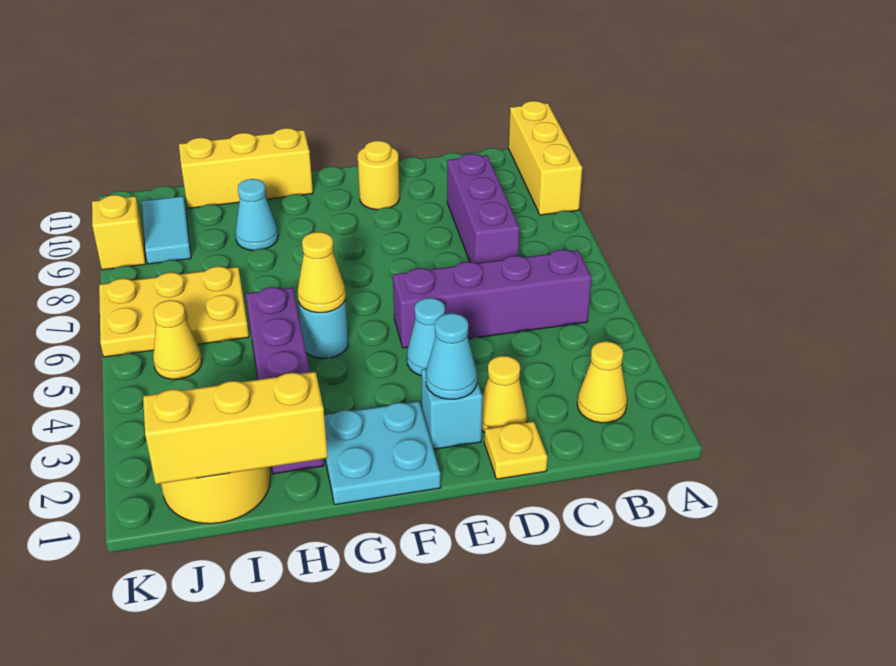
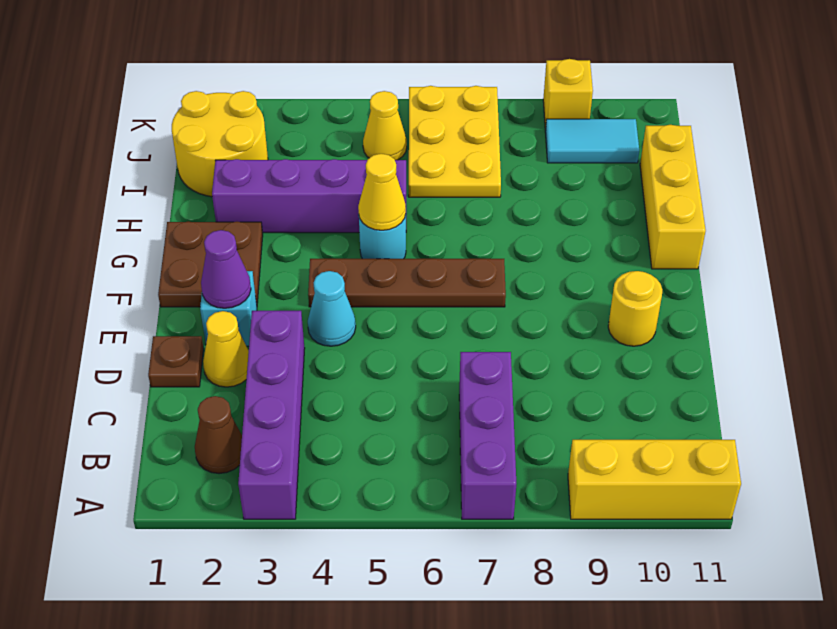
yellow 1x1 cone [577,341,627,423] -> brown 1x1 cone [195,396,242,474]
purple 1x4 brick [393,250,592,348] -> purple 1x4 brick moved to [238,311,305,519]
purple 1x3 brick [447,154,520,263] -> purple 1x3 brick turned to [459,352,516,519]
yellow 1x1 plate [484,421,547,479] -> brown 1x1 plate [148,336,204,387]
cyan 1x1 cone [426,313,477,399] -> purple 1x1 cone [201,230,251,308]
cyan 2x2 plate [324,401,441,505] -> brown 2x2 plate [158,221,263,307]
none -> brown 1x4 plate [308,259,506,307]
yellow 1x3 brick [143,372,328,484] -> none
cyan 1x1 cone [235,179,278,250] -> none

